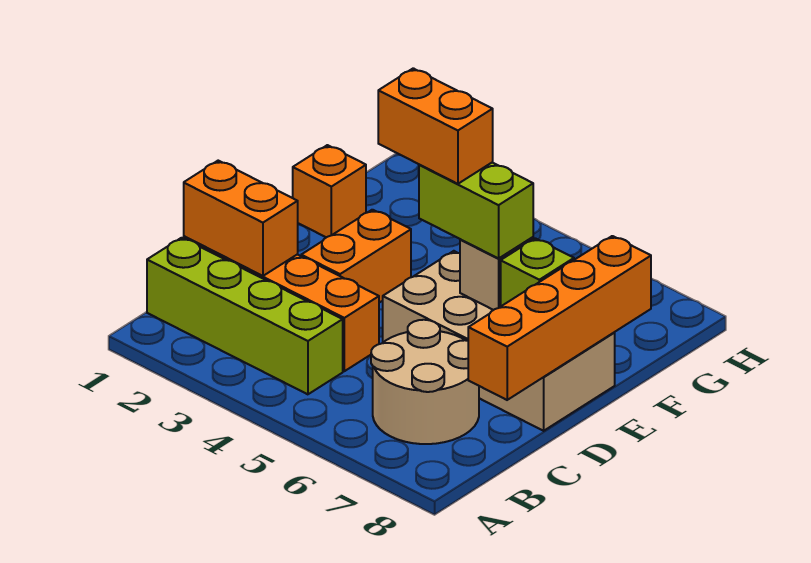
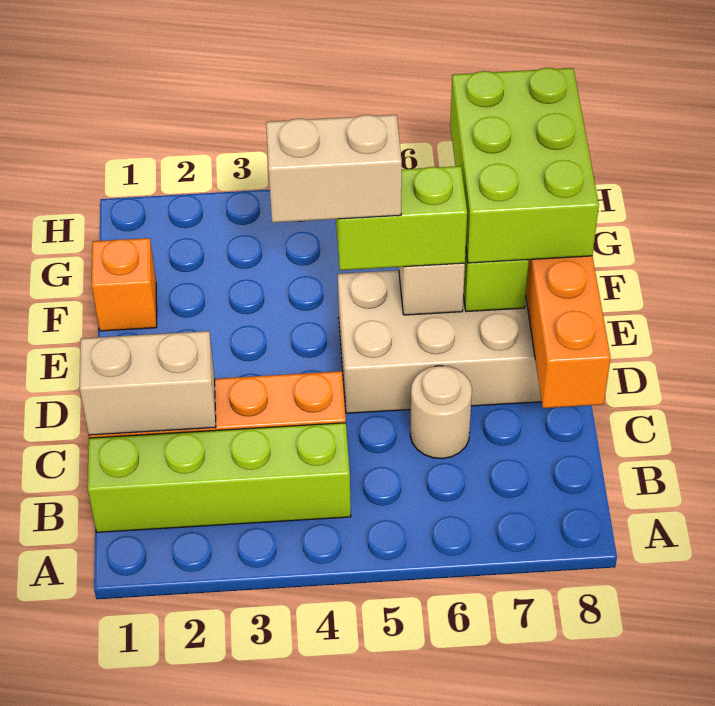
tan 2x2 round brick [371,320,479,444] -> tan 1x1 round brick [410,366,472,459]
orange 1x2 brick [184,161,298,276] -> tan 1x2 brick [79,331,216,435]
orange 1x2 brick [301,210,411,303] -> none
orange 1x2 brick [378,68,493,184] -> tan 1x2 brick [266,115,402,223]
none -> lime 2x3 brick [450,68,599,263]

